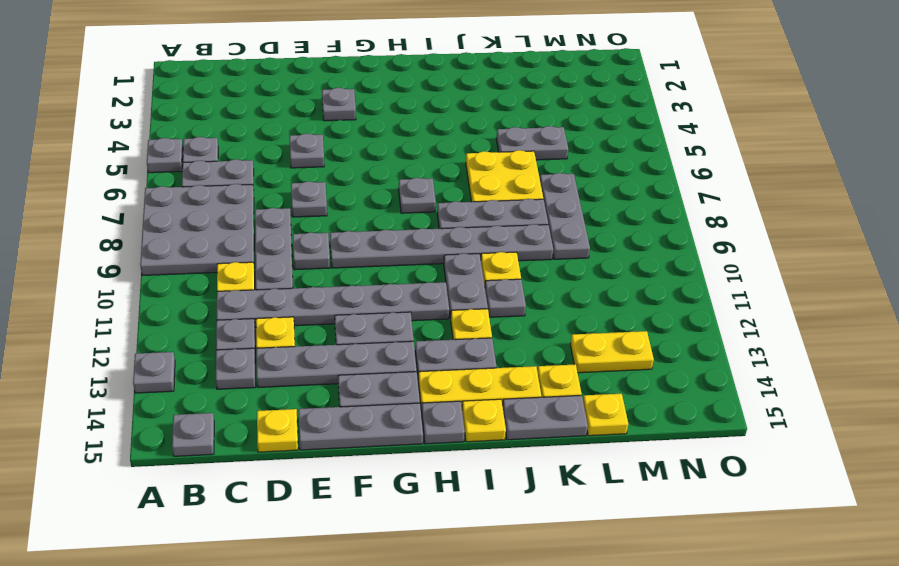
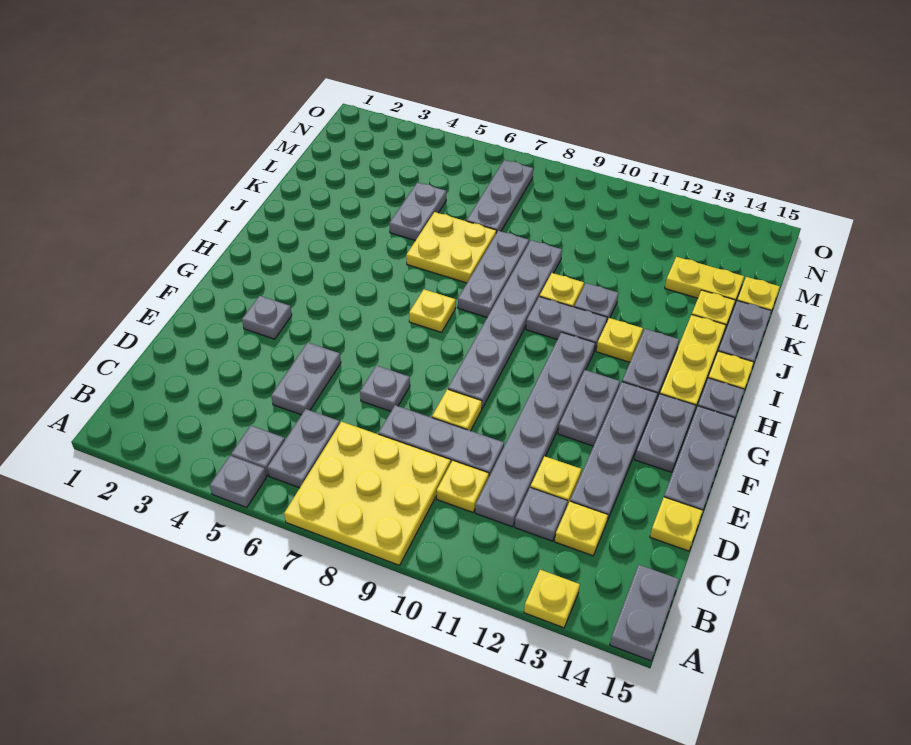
grey 3x3 plate [140,184,254,275] -> yellow 3x3 plate [284,422,451,565]
grey 1x1 plate [133,352,175,393] -> yellow 1x1 plate [524,570,580,628]
grey 1x1 plate [172,413,214,456] -> grey 1x2 plate [610,565,679,661]
grey 1x1 plate [216,348,256,389] -> yellow 1x1 plate [555,502,608,556]
grey 1x1 plate [290,134,324,168] -> grey 1x2 plate [271,343,341,415]
grey 1x1 plate [293,232,330,270] -> yellow 1x1 plate [432,389,482,431]
grey 1x1 plate [399,178,436,213] -> yellow 1x1 plate [409,289,456,332]
grey 1x3 plate [540,173,590,259] -> grey 1x3 plate turned to [467,160,533,233]
yellow 1x2 plate [570,331,654,373] -> yellow 1x2 plate turned to [665,257,744,305]

